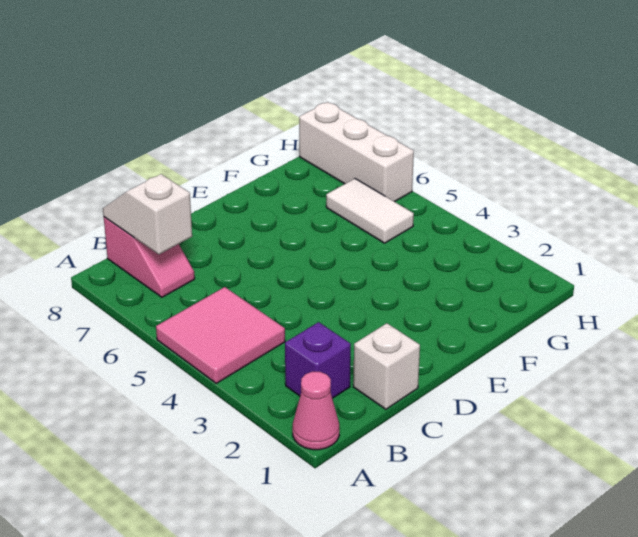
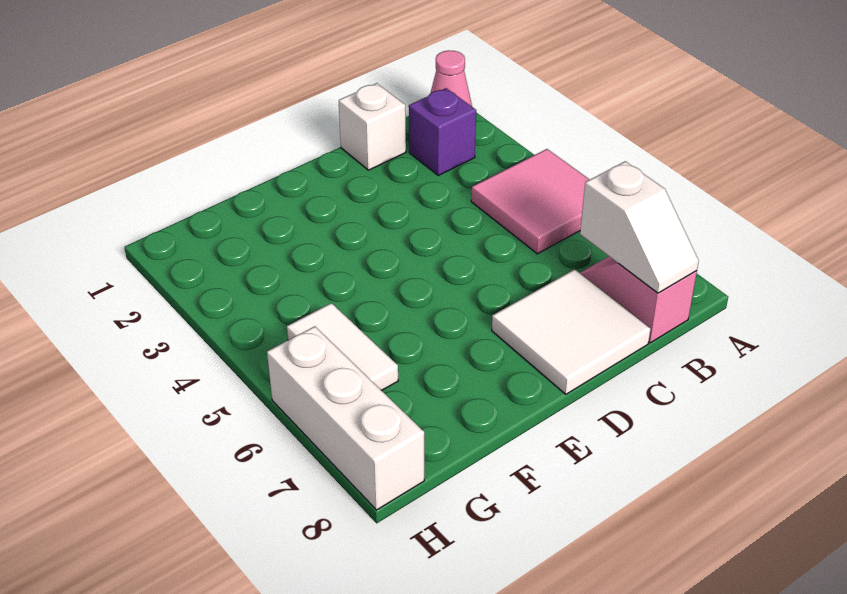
none -> white 2x2 tile [492,269,650,394]

